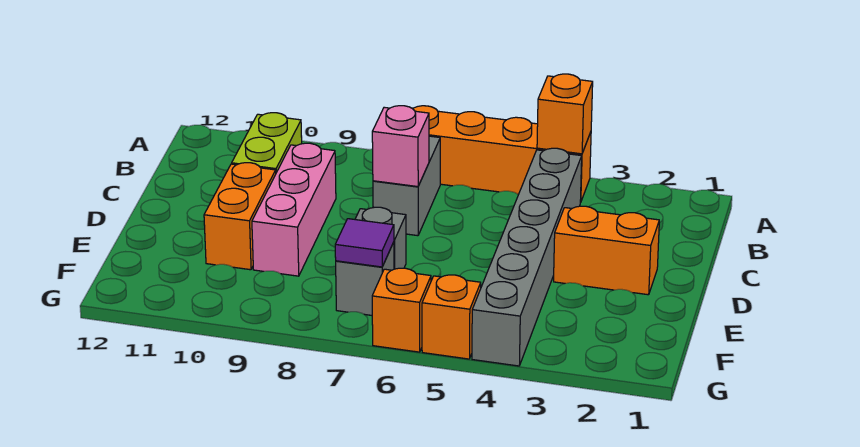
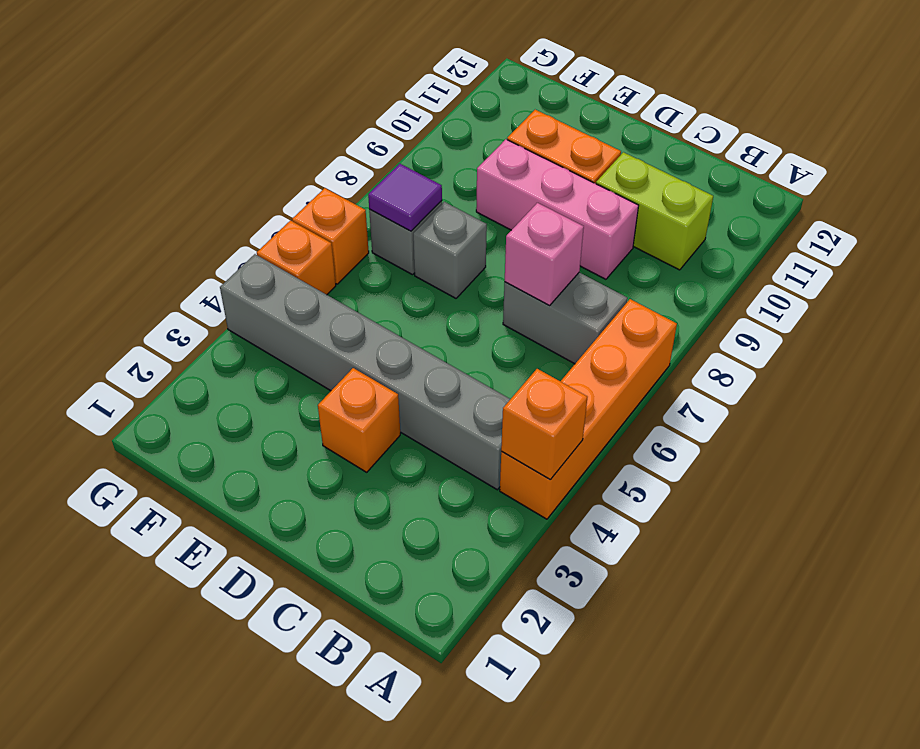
orange 1x2 brick [554,206,659,295] -> orange 1x1 brick [318,368,400,472]

